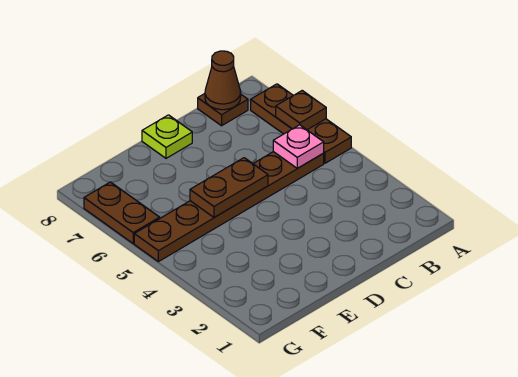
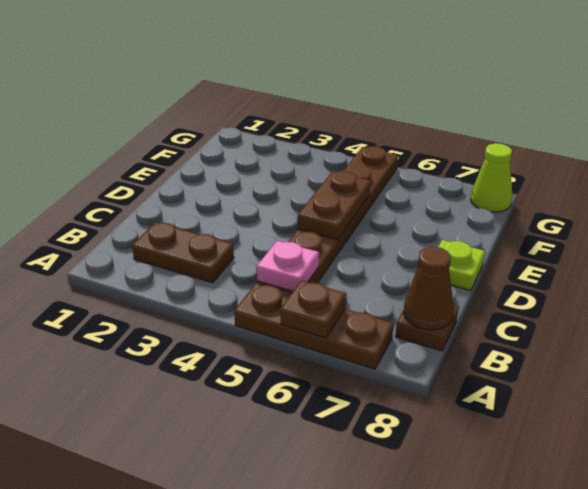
brown 1x2 plate [84,182,160,243] -> brown 1x2 plate moved to [132,222,234,283]
none -> lime 1x1 cone [471,143,512,212]

